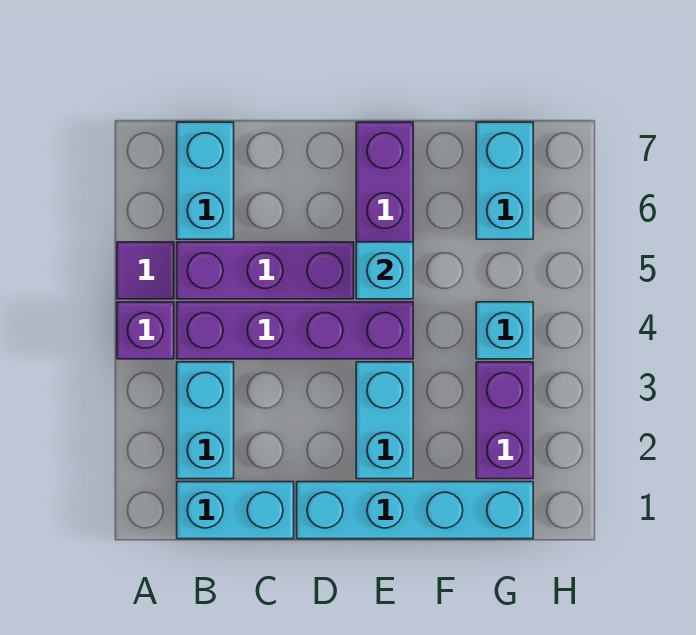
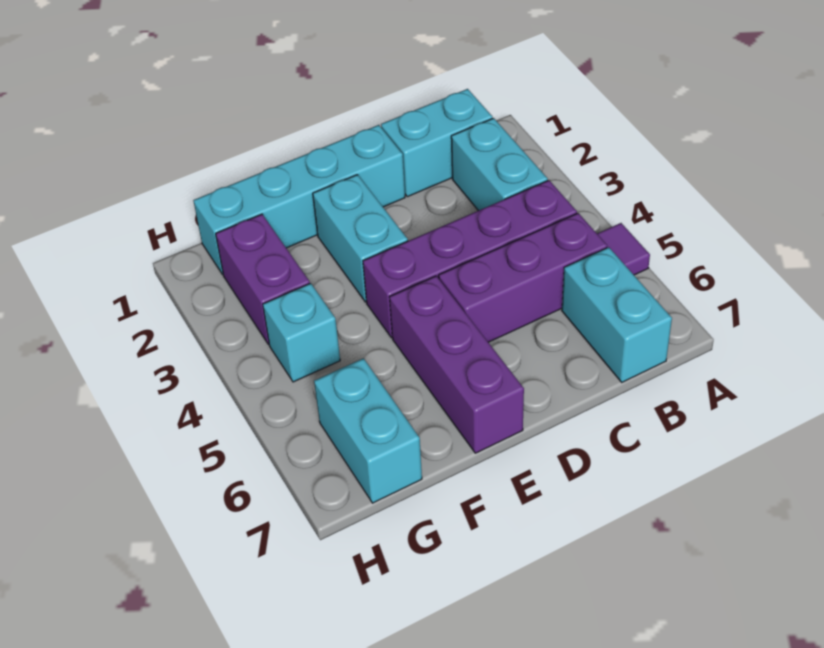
purple 1x1 brick [117,302,174,359] -> none
cyan 1x1 brick [356,242,413,299] -> none

